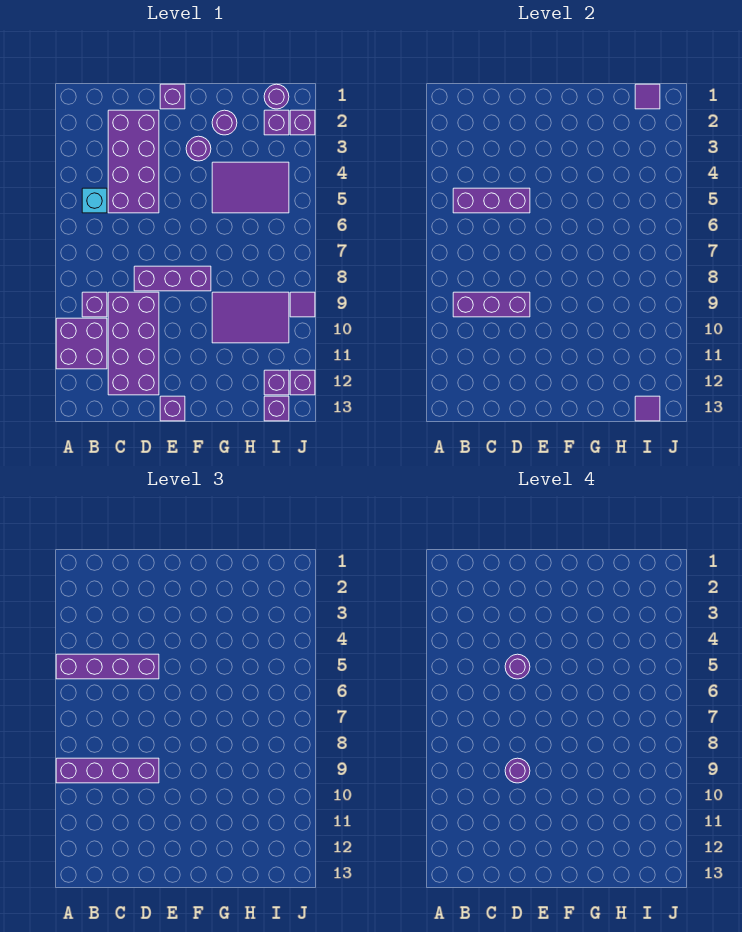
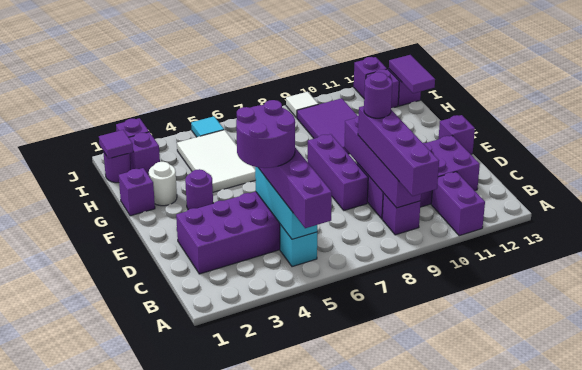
purple 2x2 brick [56,318,107,369] -> purple 1x2 brick [431,172,485,236]
purple 1x3 brick [453,188,530,213] -> cyan 1x3 brick [255,167,317,239]
purple 1x3 brick [453,292,530,317] -> purple 1x4 brick [344,116,421,208]
purple 1x1 round brick [505,654,530,679] -> purple 2x2 round brick [236,100,295,168]
purple 1x1 brick [160,84,185,109] -> purple 1x1 brick moved to [119,168,155,216]
purple 1x1 round brick [212,110,237,135] -> white 1x1 round brick [149,162,177,206]
purple 2x3 tile [212,162,289,213] -> white 2x3 tile [177,130,256,192]
purple 1x1 tile [635,396,660,421] -> purple 1x2 tile [389,55,435,93]
none -> cyan 1x1 tile [191,116,224,137]
purple 1x1 tile [290,292,315,317] -> white 1x1 tile [286,92,318,118]

